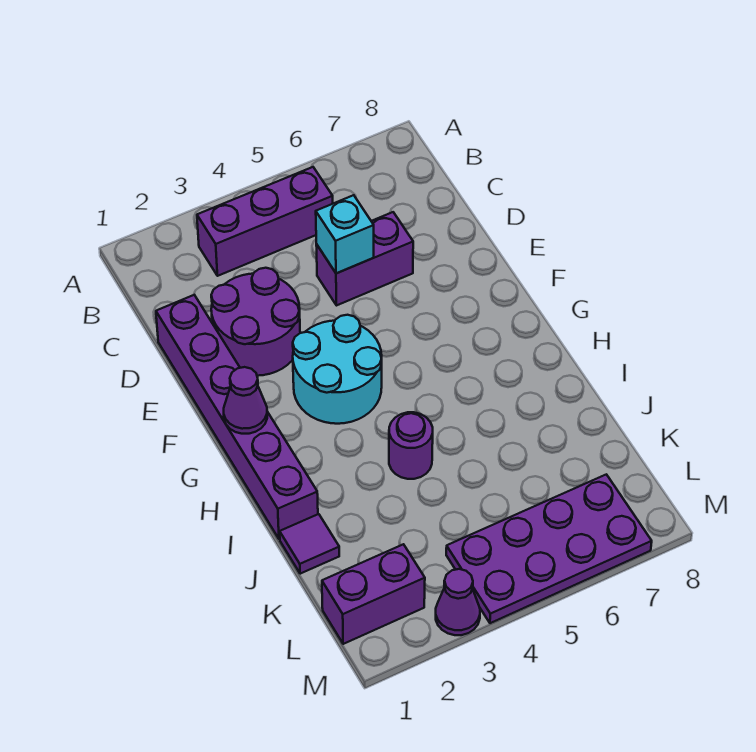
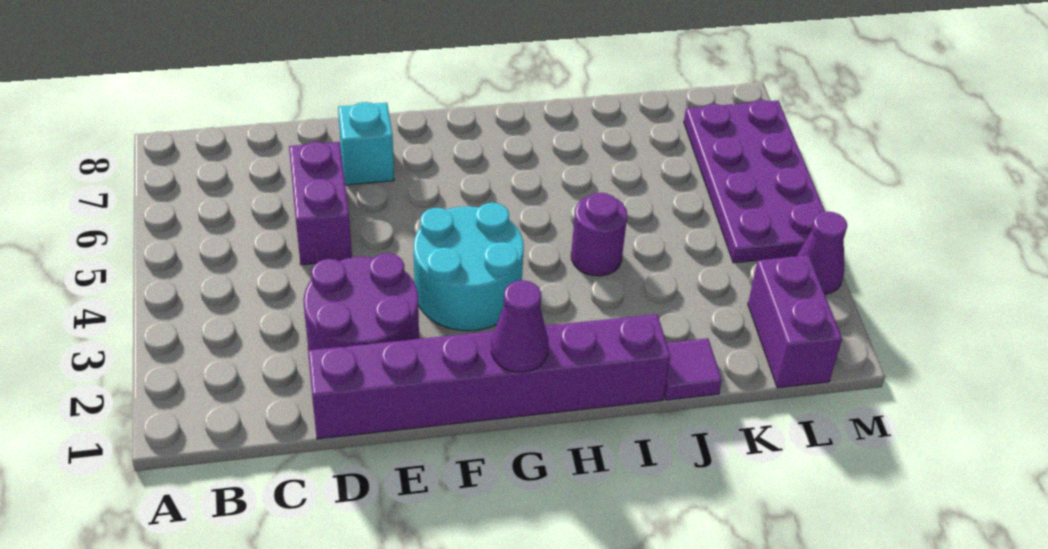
purple 1x3 brick [197,167,333,276] -> none
cyan 1x1 brick [316,195,374,273] -> cyan 1x1 brick moved to [338,102,394,185]

